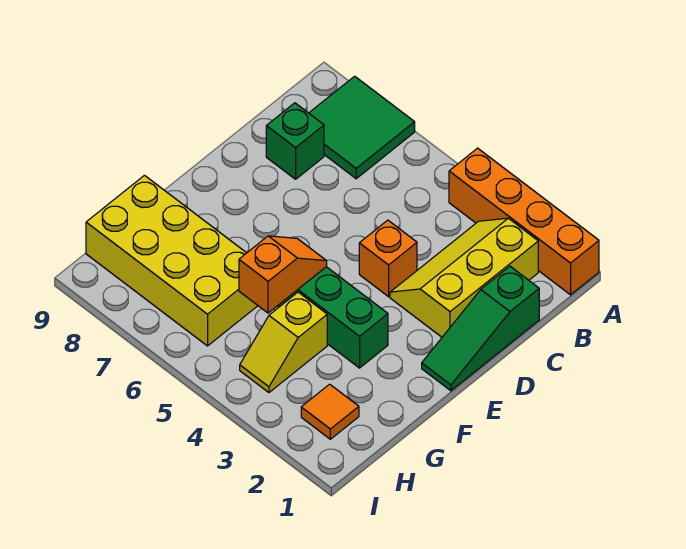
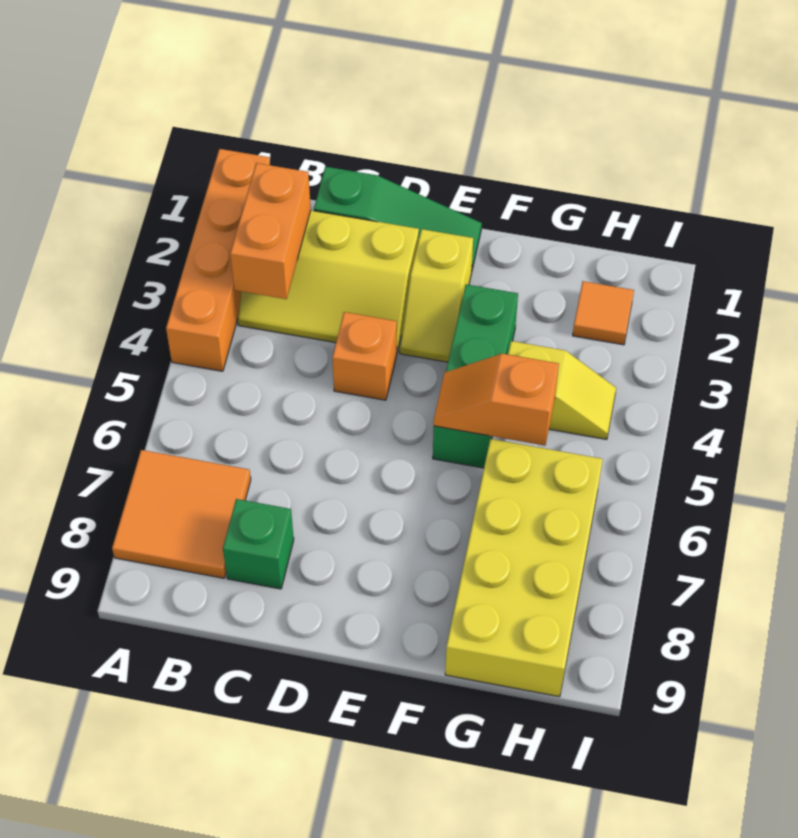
green 2x2 tile [309,76,415,179] -> orange 2x2 tile [112,450,251,578]
none -> orange 1x2 brick [230,163,311,299]
none -> yellow 1x2 slope [400,229,473,362]

